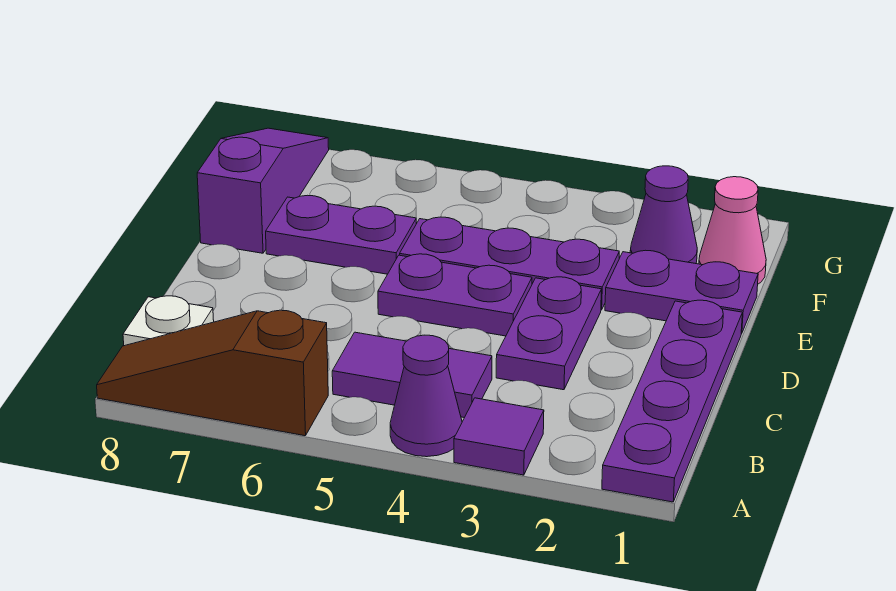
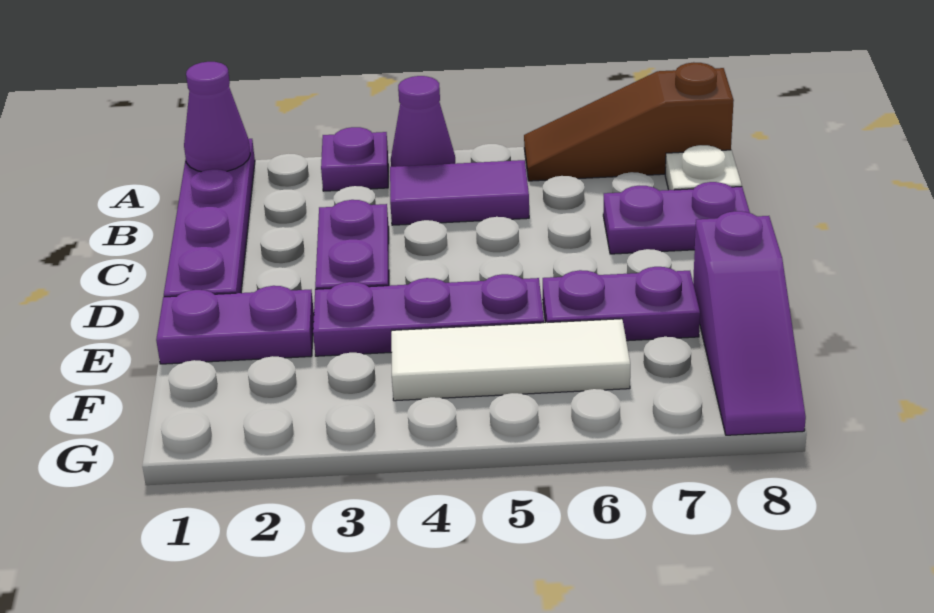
purple 1x1 tile [454,398,544,475] -> purple 1x1 plate [321,127,388,191]
brown 1x3 slope [97,310,328,436] -> brown 1x3 slope turned to [524,62,734,181]
purple 1x2 plate [378,254,532,336] -> purple 1x2 plate moved to [603,182,750,254]
pink 1x1 cone [699,177,766,284] -> none
purple 1x1 cone [630,166,697,264] -> purple 1x1 cone moved to [184,62,250,172]
none -> white 1x3 tile [391,319,630,401]

